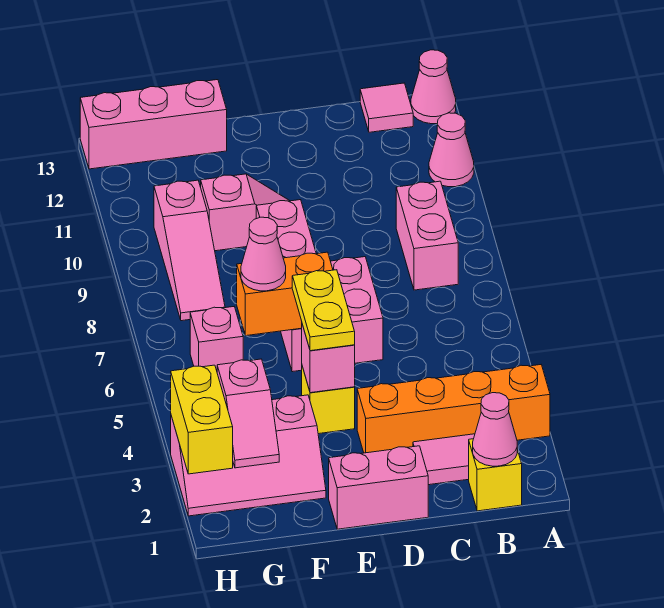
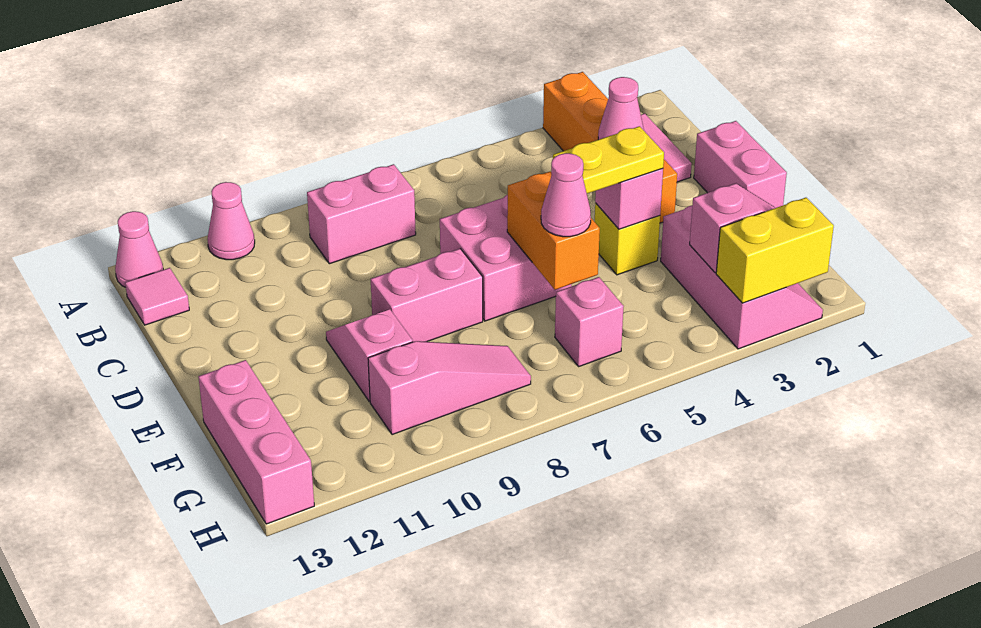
yellow 1x1 brick [469,439,522,511] -> none
pink 1x1 cone [473,393,517,466] -> pink 1x1 cone moved to [598,77,644,140]

